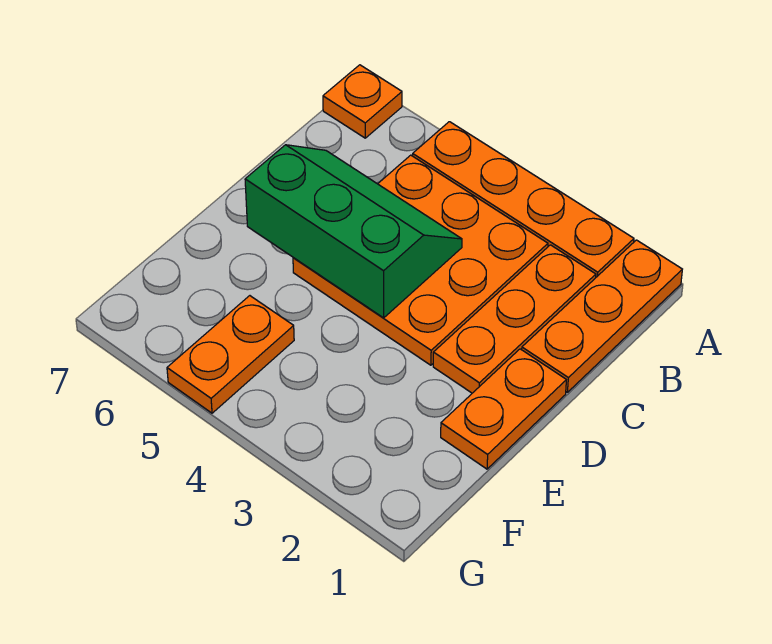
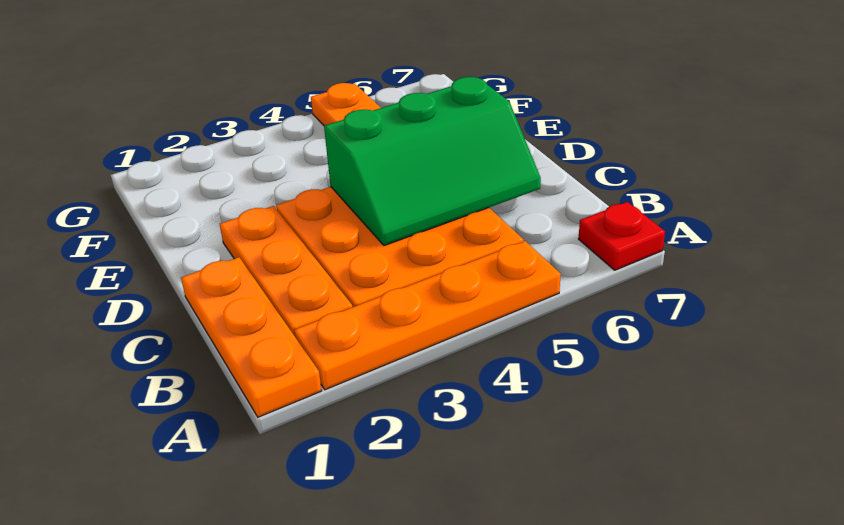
orange 1x1 plate [323,65,402,138] -> red 1x1 plate [578,202,665,270]
orange 1x2 plate [441,349,566,469] -> none

